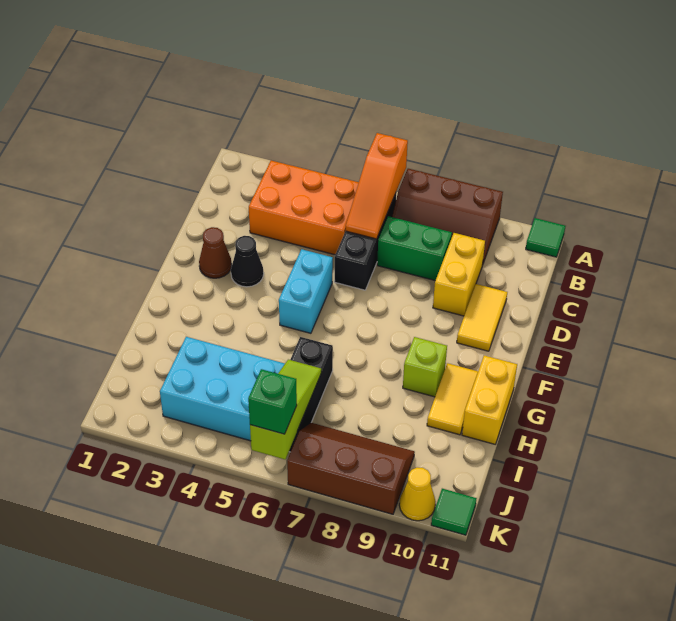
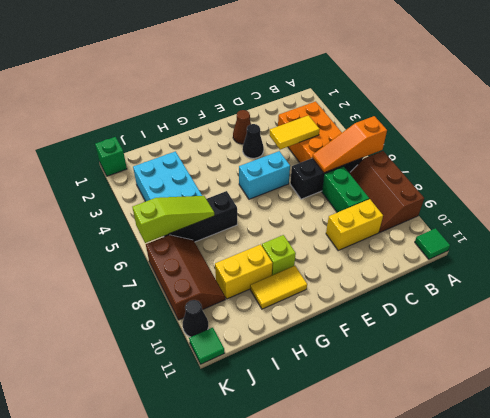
yellow 1x2 tile [457,284,507,351] -> yellow 1x2 tile moved to [269,115,320,149]
yellow 1x2 brick [462,355,517,444] -> yellow 1x2 brick moved to [215,244,273,299]
green 1x1 brick [248,369,297,434] -> green 1x1 brick moved to [95,137,127,176]
yellow 1x1 cone [399,467,436,521] -> black 1x1 cone [183,300,208,337]

